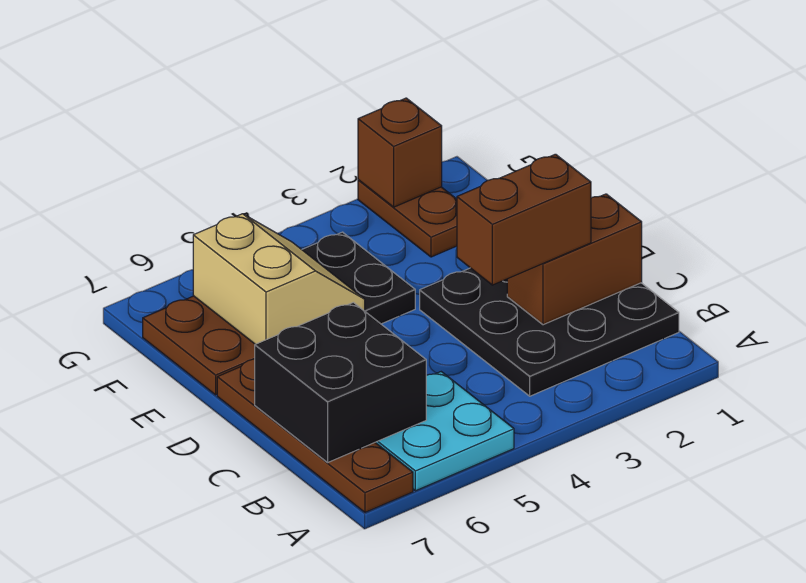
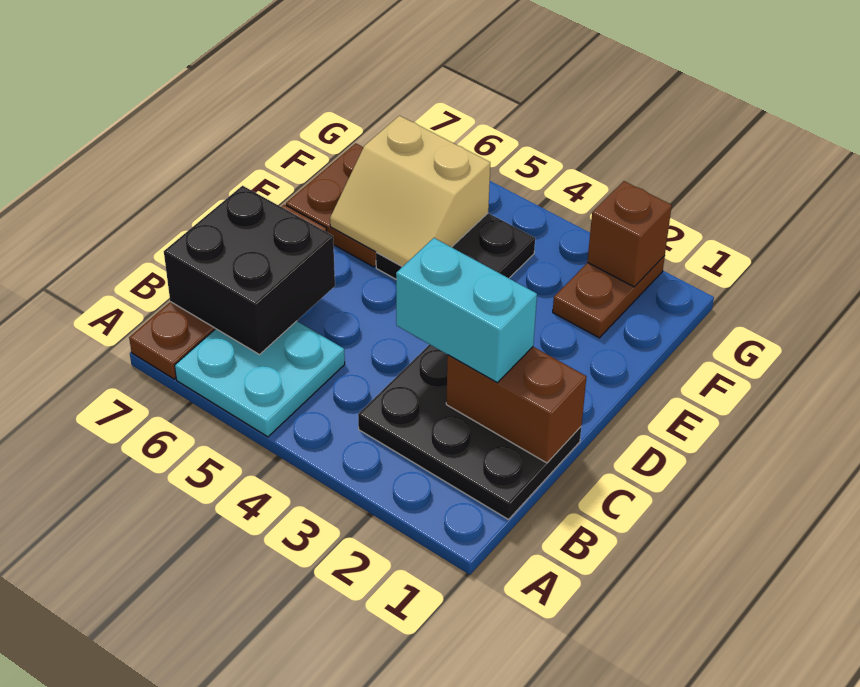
black 3x3 plate [420,268,679,396] -> black 2x3 plate [358,344,581,519]
brown 1x2 brick [457,154,591,285] -> cyan 1x2 brick [396,238,537,383]
tan 2x2 slope [193,214,365,344] -> tan 2x2 slope turned to [330,116,490,267]

